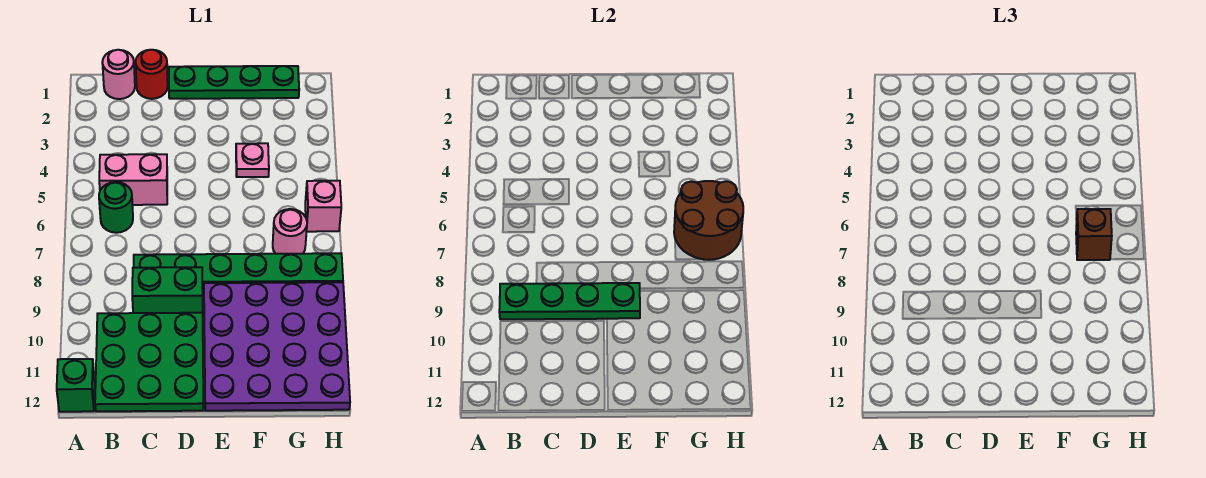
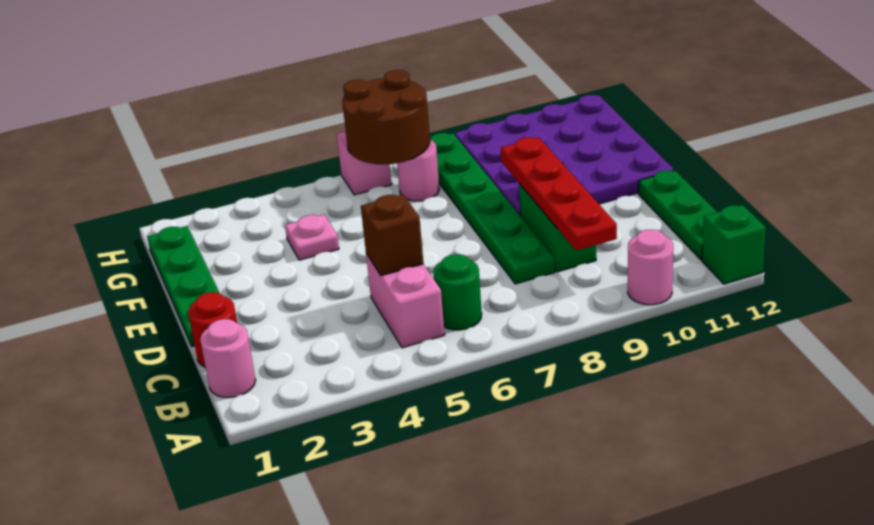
none -> pink 1x1 round brick [628,230,673,305]
green 1x4 plate [499,283,640,319] -> red 1x4 plate [501,137,617,251]
green 3x3 plate [95,313,203,411] -> green 1x3 plate [638,171,717,260]
brown 1x1 brick [1076,209,1112,260] -> brown 1x1 brick moved to [361,194,424,276]

